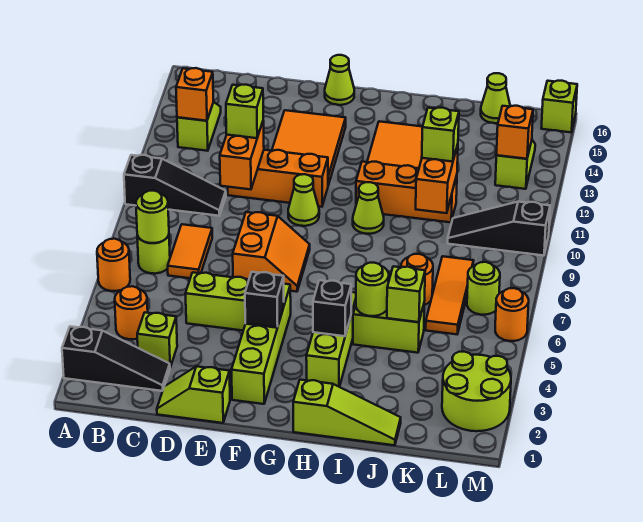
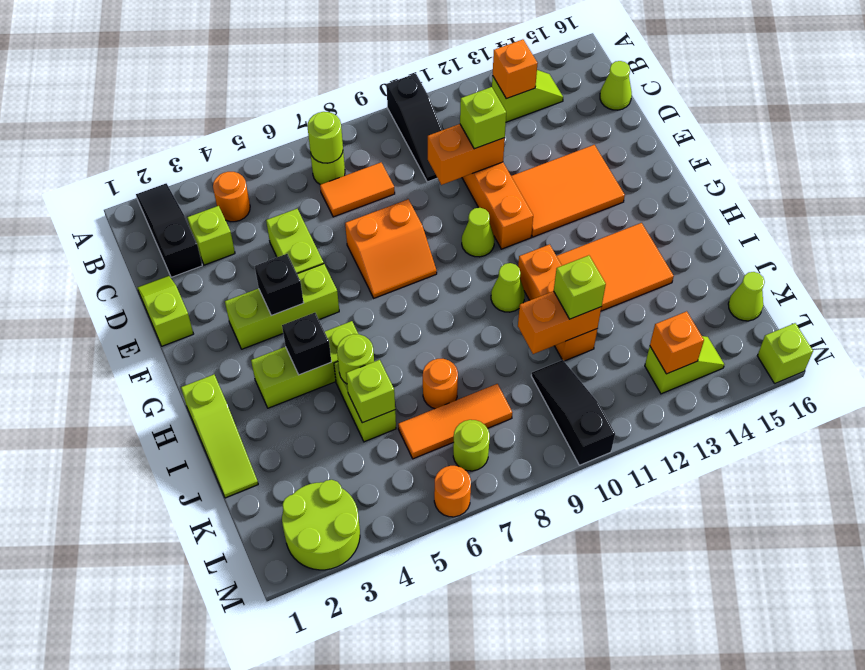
black 1x3 slope [62,326,170,391] -> black 1x3 slope turned to [136,183,202,277]
orange 1x1 round brick [97,239,130,291] -> none
lime 1x4 brick [231,284,291,404] -> lime 1x3 brick [225,264,339,349]
lime 1x1 cone [325,55,354,105] -> lime 1x1 cone moved to [600,61,632,110]

